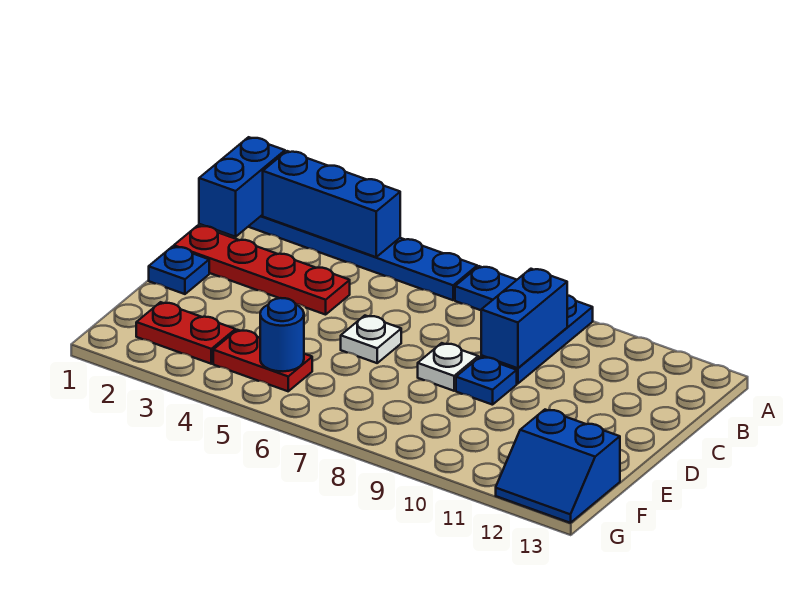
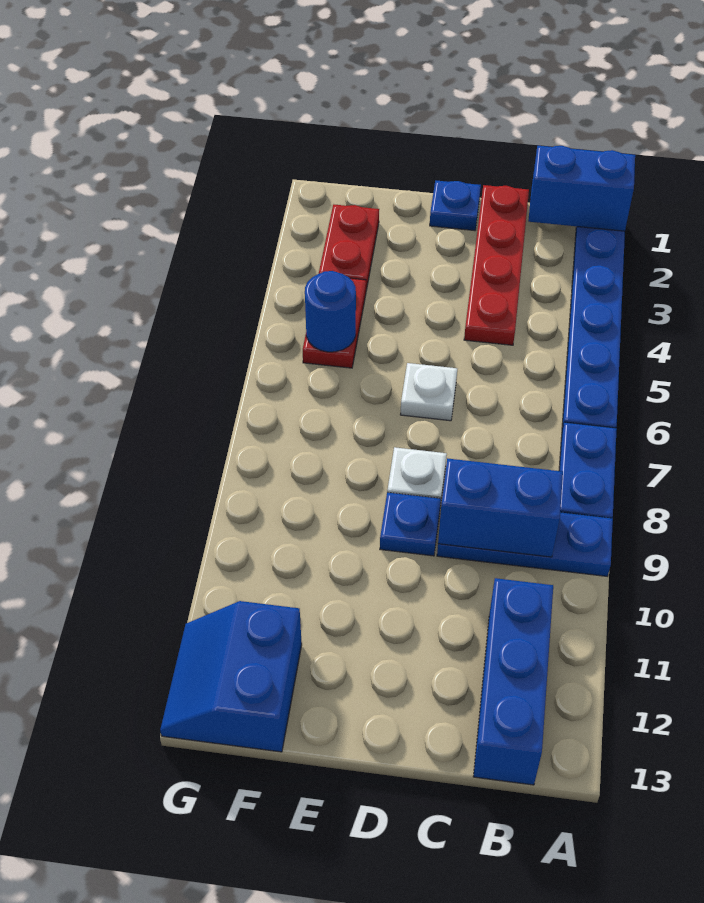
blue 1x3 brick [263,151,400,257] -> blue 1x3 brick moved to [473,578,553,785]

